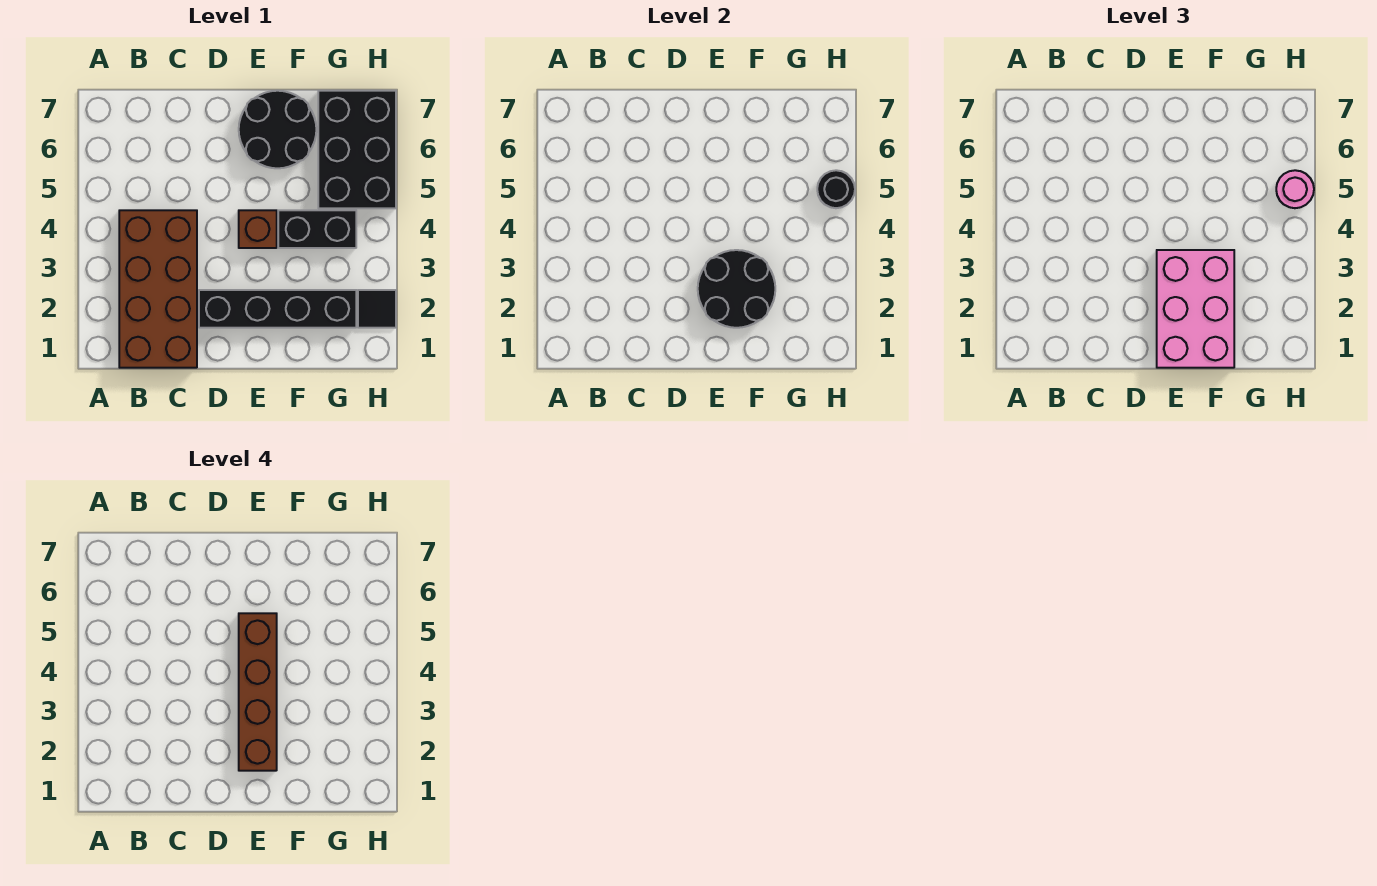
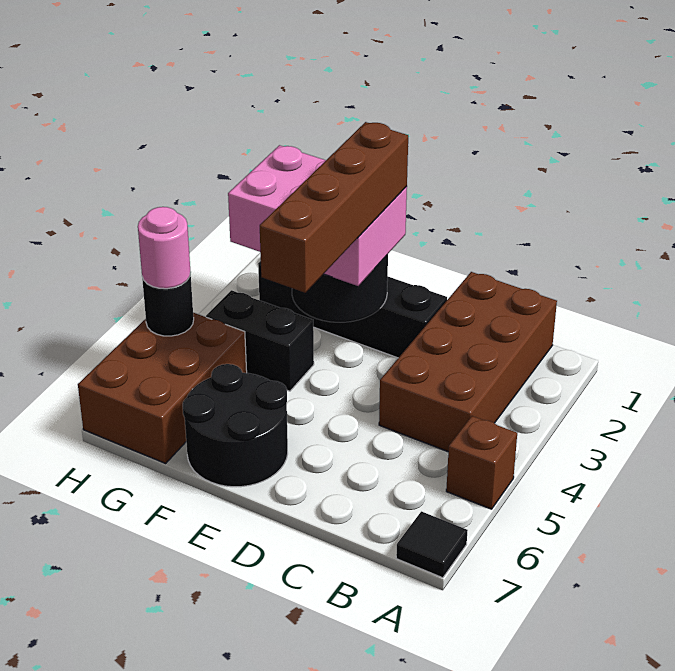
pink 2x3 brick [1157,250,1234,368] -> pink 2x3 brick turned to [228,145,407,286]
brown 1x1 brick [239,210,277,248] -> brown 1x1 brick moved to [446,416,517,509]
black 2x3 brick [318,91,396,208] -> brown 2x3 brick [78,313,247,463]
black 1x1 tile [358,290,396,328] -> black 1x1 tile moved to [396,511,468,578]

